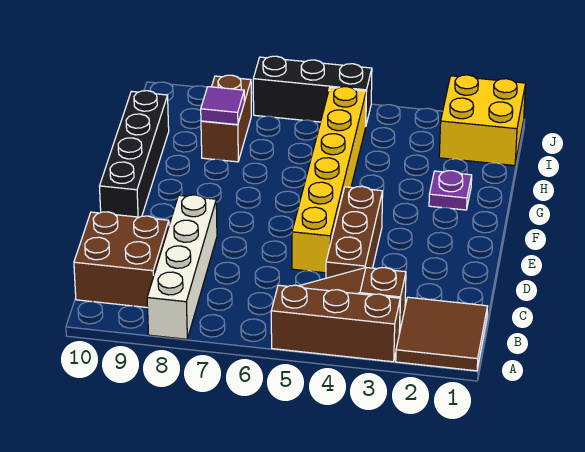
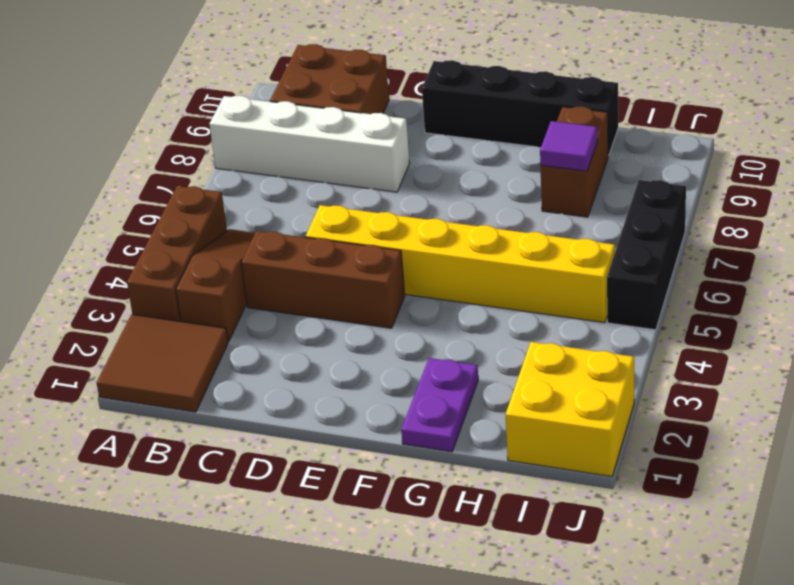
purple 1x1 plate [429,171,472,210] -> purple 1x2 plate [401,358,478,452]
brown 1x2 brick [201,75,251,162] -> brown 1x2 brick turned to [541,106,608,217]

